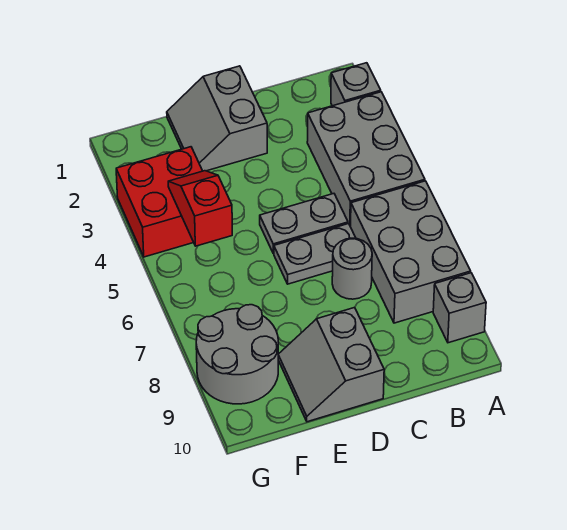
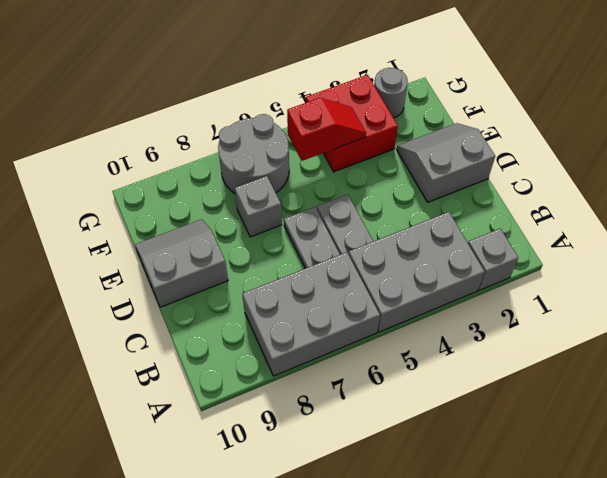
grey 1x1 brick [433,273,486,343] -> grey 1x1 brick moved to [235,176,282,237]
grey 1x1 round brick [332,238,372,299] -> grey 1x1 round brick moved to [374,68,408,118]
grey 2x2 round brick [196,305,278,404] -> grey 2x2 round brick moved to [218,114,289,193]

